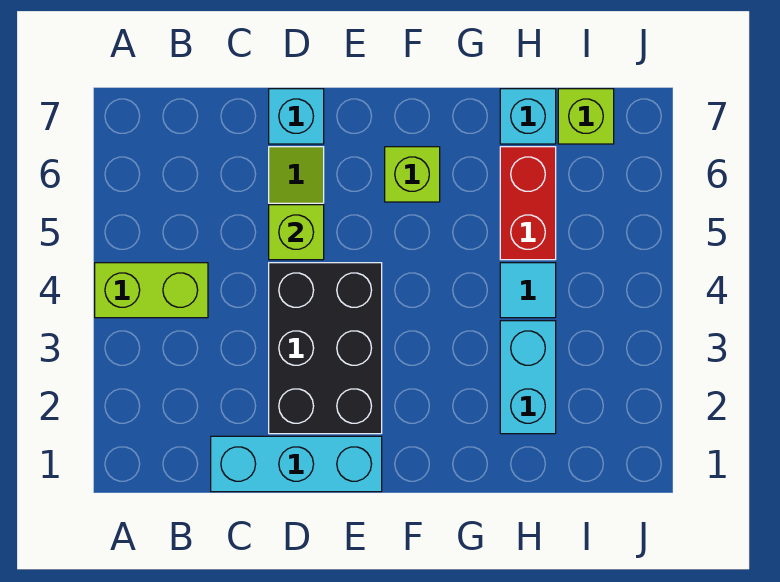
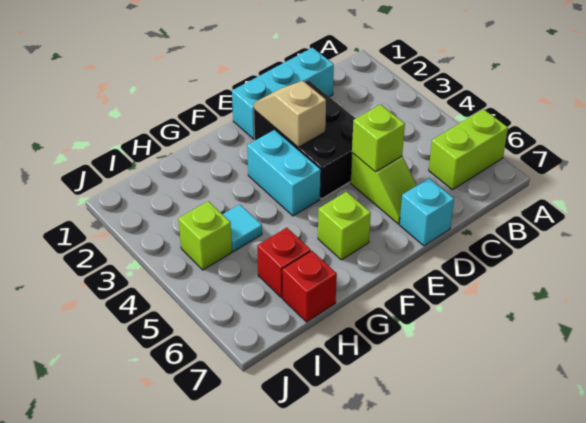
lime 1x2 brick [95,263,208,318] -> lime 1x2 brick moved to [429,109,508,190]
none -> tan 1x2 slope [253,81,326,147]
cyan 1x2 brick [500,321,556,434] -> cyan 1x2 brick moved to [247,130,321,216]
red 1x2 brick [500,147,556,260] -> red 1x1 brick [257,228,311,298]
cyan 1x1 brick [500,89,556,144] -> red 1x1 brick [282,251,337,322]
lime 1x1 brick [558,89,614,144] -> lime 1x1 brick moved to [178,201,232,270]

